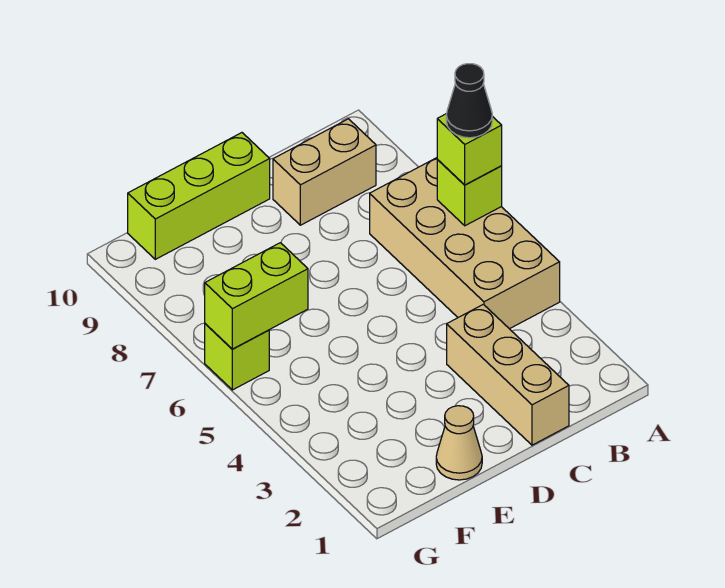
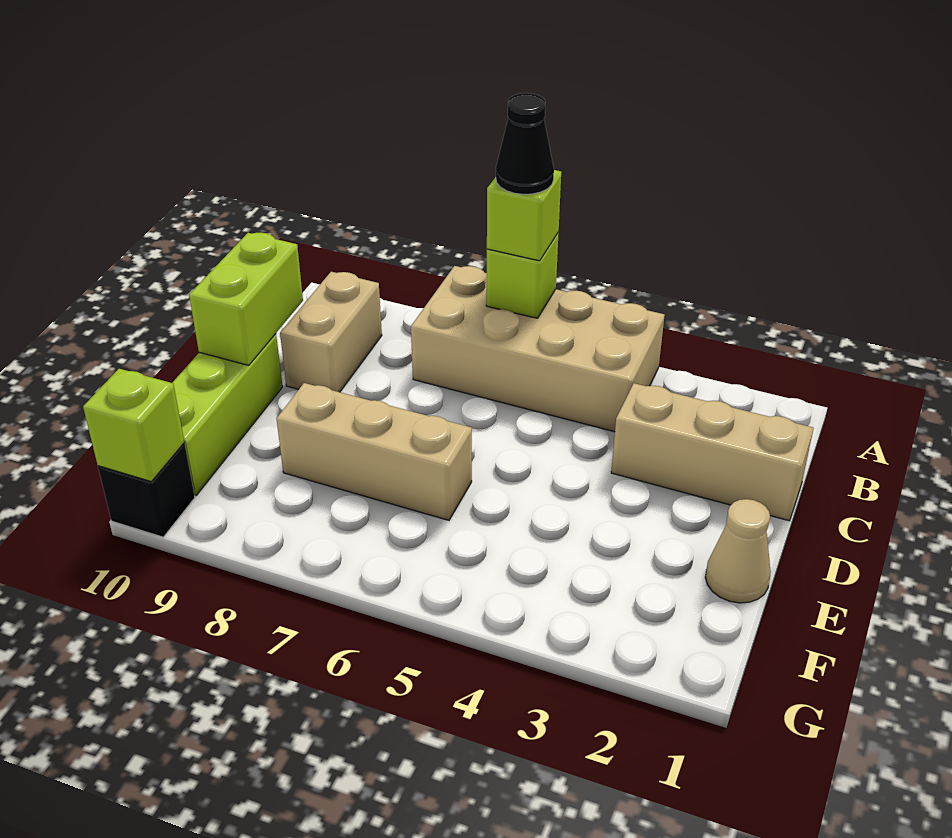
none -> tan 1x3 brick [276,383,472,520]
lime 1x2 brick [205,243,308,349] -> lime 1x2 brick moved to [189,232,303,365]
lime 1x1 brick [205,324,269,390] -> lime 1x1 brick moved to [83,369,184,481]
none -> black 1x1 brick [98,443,195,537]

